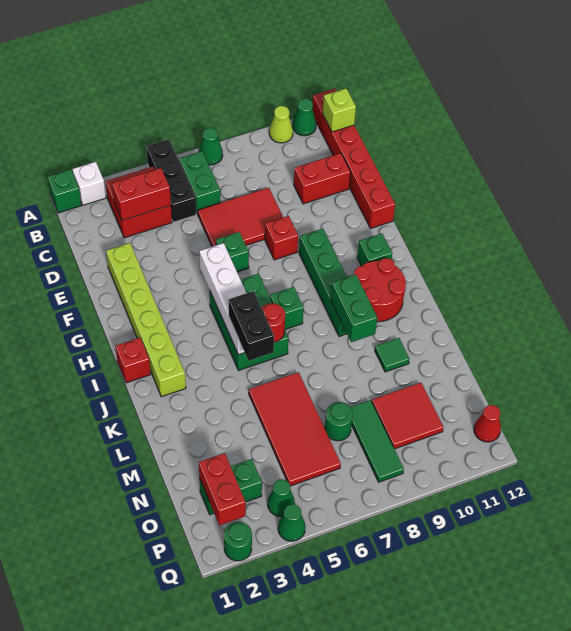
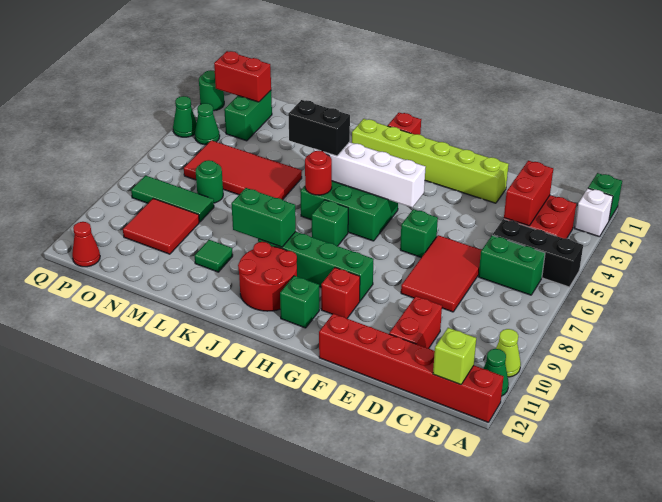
green 1x1 cone [199,128,223,165] -> none
red 1x1 brick [265,216,298,260] -> red 1x1 brick moved to [321,268,360,318]

